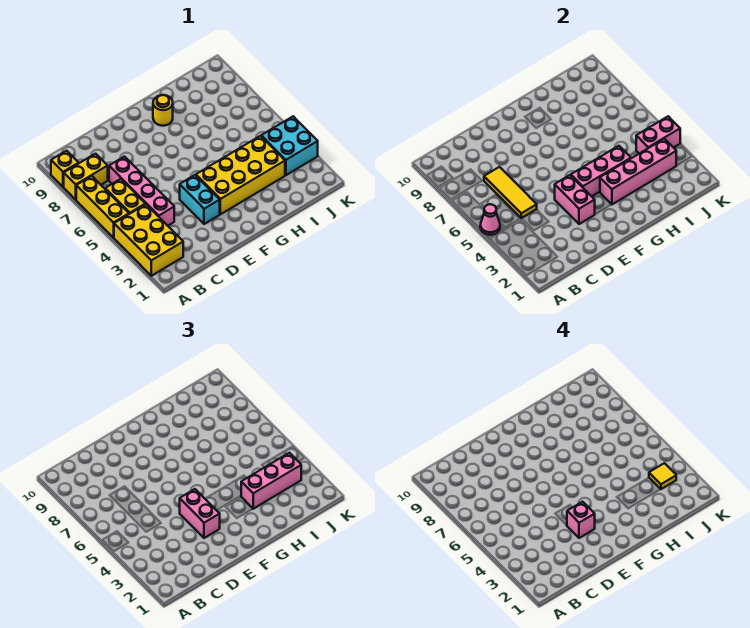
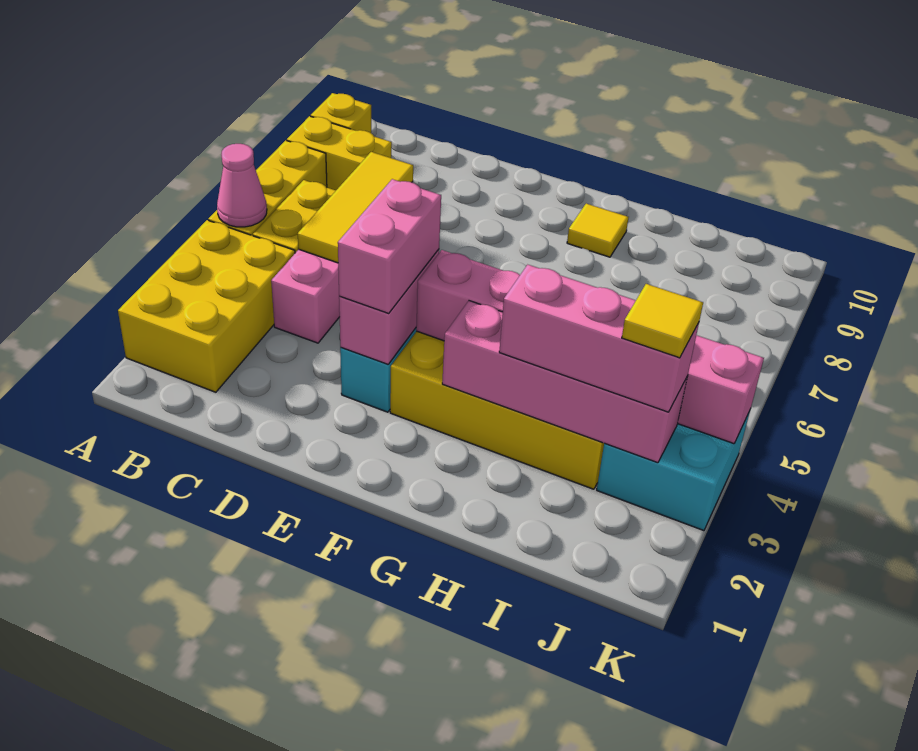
pink 1x1 brick [567,502,595,538] -> none
yellow 1x1 round brick [153,95,173,126] -> yellow 1x1 tile [567,204,629,257]

